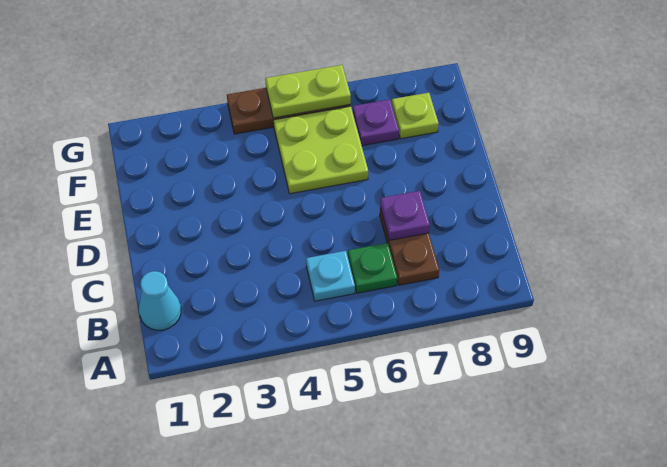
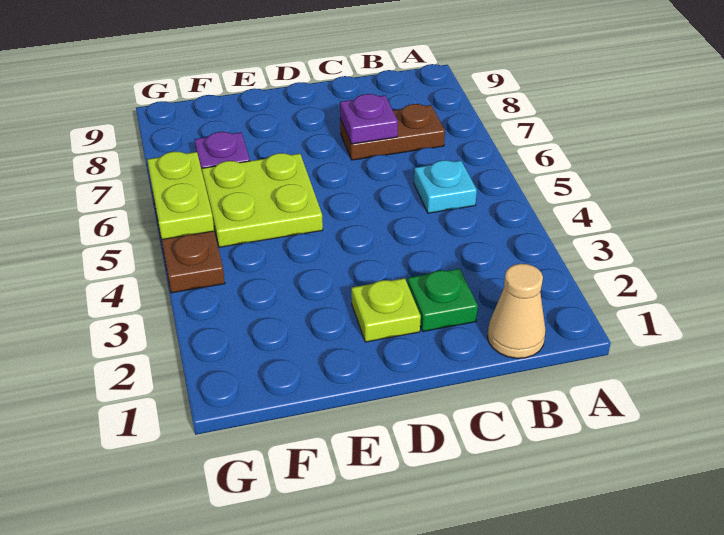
cyan 1x1 cone [139,271,181,330] -> tan 1x1 cone [487,264,546,358]
green 1x1 plate [348,243,397,293] -> green 1x1 plate moved to [407,269,478,331]
lime 1x1 plate [392,93,439,139] -> lime 1x1 plate moved to [351,278,421,342]

